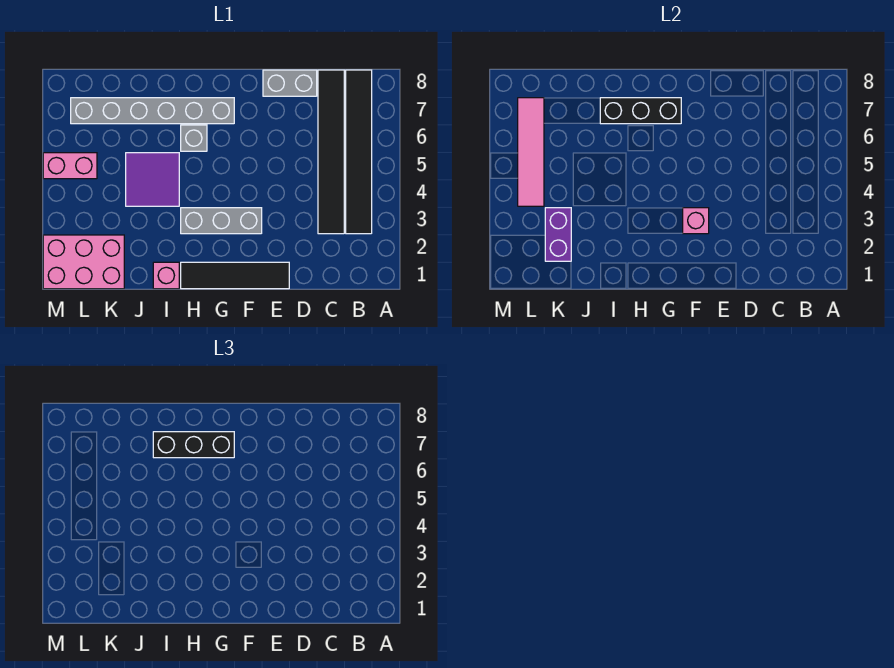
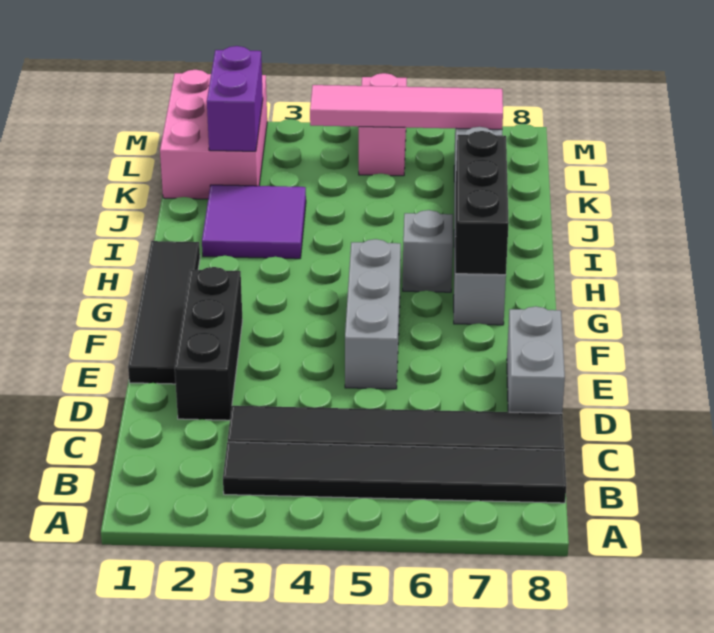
grey 1x3 brick [181,208,262,234] -> grey 1x3 brick moved to [345,239,401,389]
pink 1x1 brick [683,208,709,234] -> none
black 1x3 brick [153,432,234,458] -> black 1x3 brick moved to [175,267,243,420]
pink 1x1 brick [153,262,179,289] -> none
purple 2x2 tile [126,153,179,206] -> purple 2x2 tile moved to [202,185,306,259]
purple 1x2 brick [545,208,571,261] -> purple 1x2 brick turned to [207,46,263,151]

